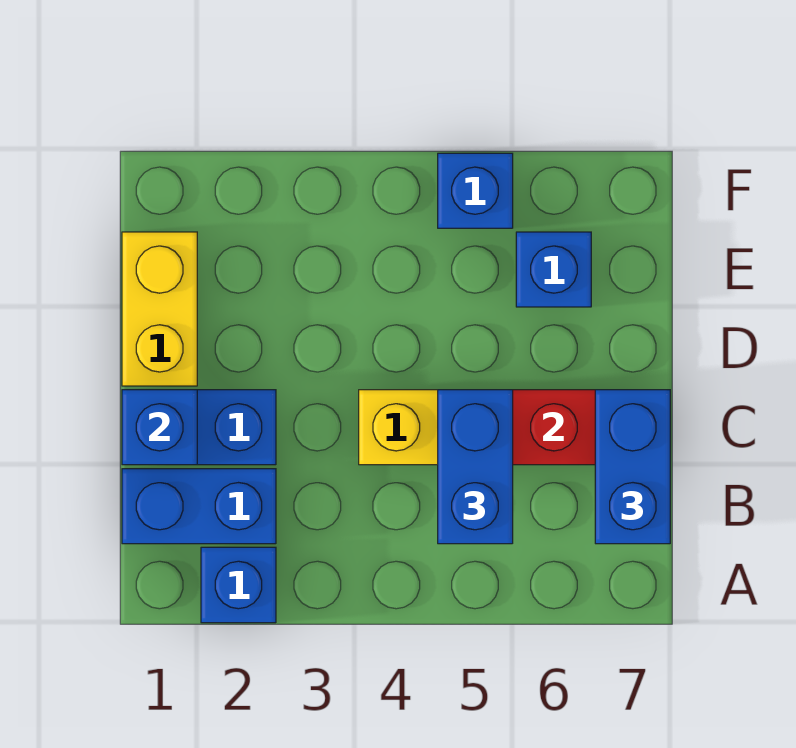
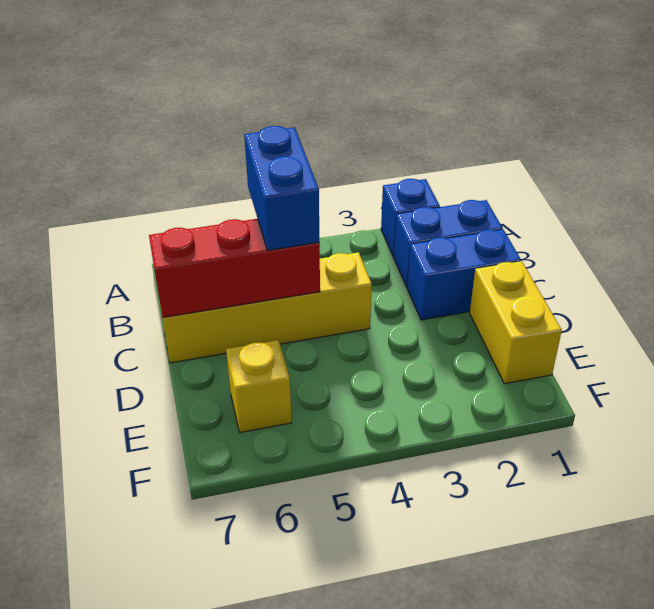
blue 1x2 brick [595,390,670,544] -> none
blue 1x1 brick [122,390,197,465] -> none
blue 1x1 brick [516,232,591,307] -> yellow 1x1 brick [226,340,292,432]
blue 1x1 brick [438,153,513,228] -> none

